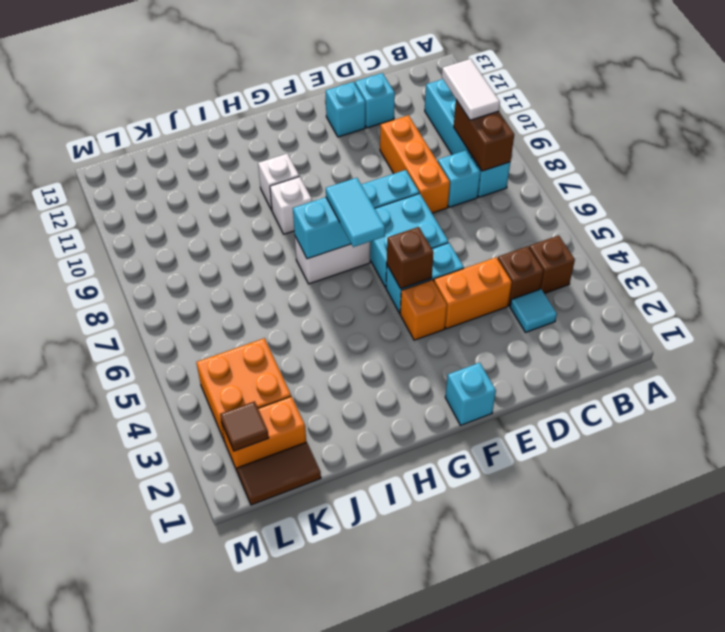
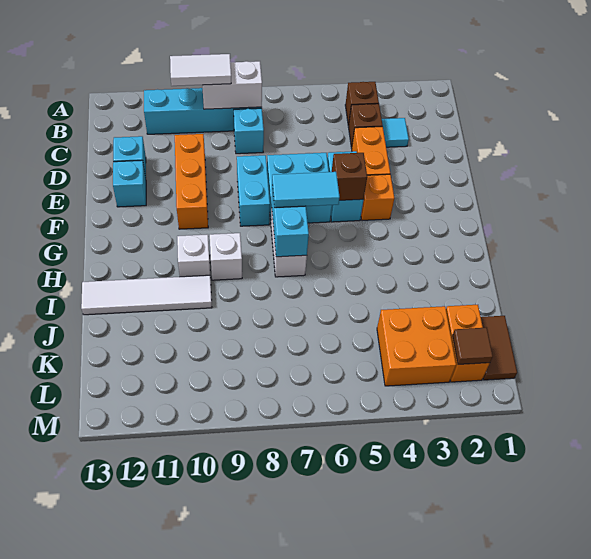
brown 1x2 brick [454,100,514,171] -> white 1x2 brick [202,61,262,109]
orange 1x3 brick [380,115,450,213] -> orange 1x3 brick turned to [175,134,208,229]
cyan 1x1 brick [445,363,496,425] -> none
none -> white 1x4 tile [81,275,212,315]

